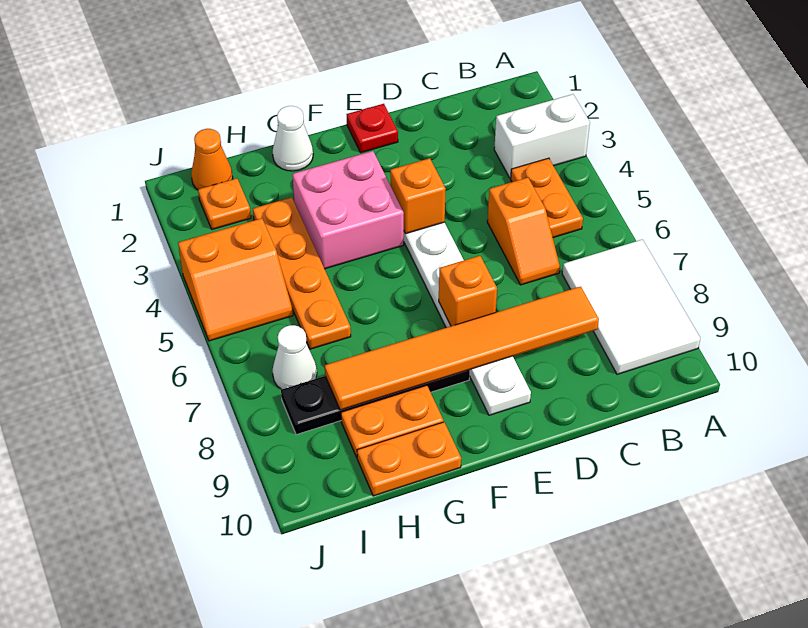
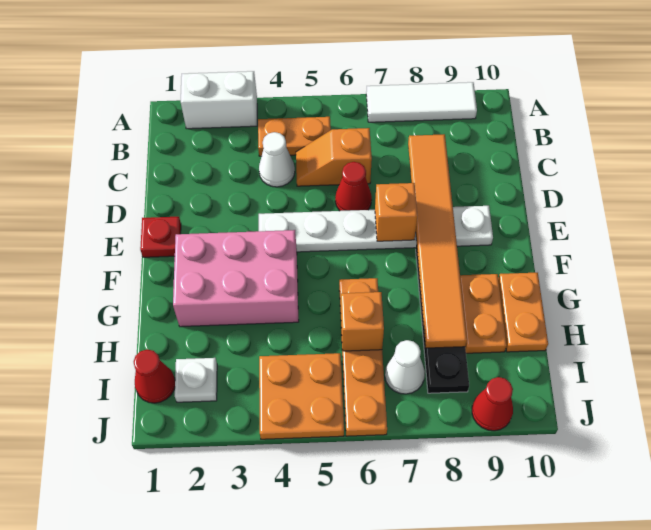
white 1x2 brick [494,94,590,178] -> white 1x2 brick turned to [181,71,257,129]
white 2x3 tile [562,240,700,374] -> white 1x3 tile [366,82,477,122]
orange 1x2 slope [487,178,560,285] -> orange 1x2 slope turned to [296,128,372,186]
none -> red 1x1 cone [335,162,372,211]
orange 1x1 brick [390,158,446,234] -> orange 1x1 brick moved to [341,292,384,351]
pink 2x2 brick [292,151,404,269] -> pink 2x3 brick [173,230,299,327]
white 1x1 cone [273,106,313,171] -> white 1x1 cone moved to [259,132,295,187]
orange 1x4 plate [253,197,351,349] -> orange 1x4 plate turned to [339,278,387,436]
orange 1x1 cone [191,129,233,190] -> red 1x1 cone [134,349,175,403]
orange 1x1 plate [198,178,251,229] -> white 1x1 plate [175,358,217,402]
orange 2x2 slope [178,218,293,341] -> orange 2x2 plate [259,353,344,439]
none -> red 1x1 cone [472,377,513,431]

